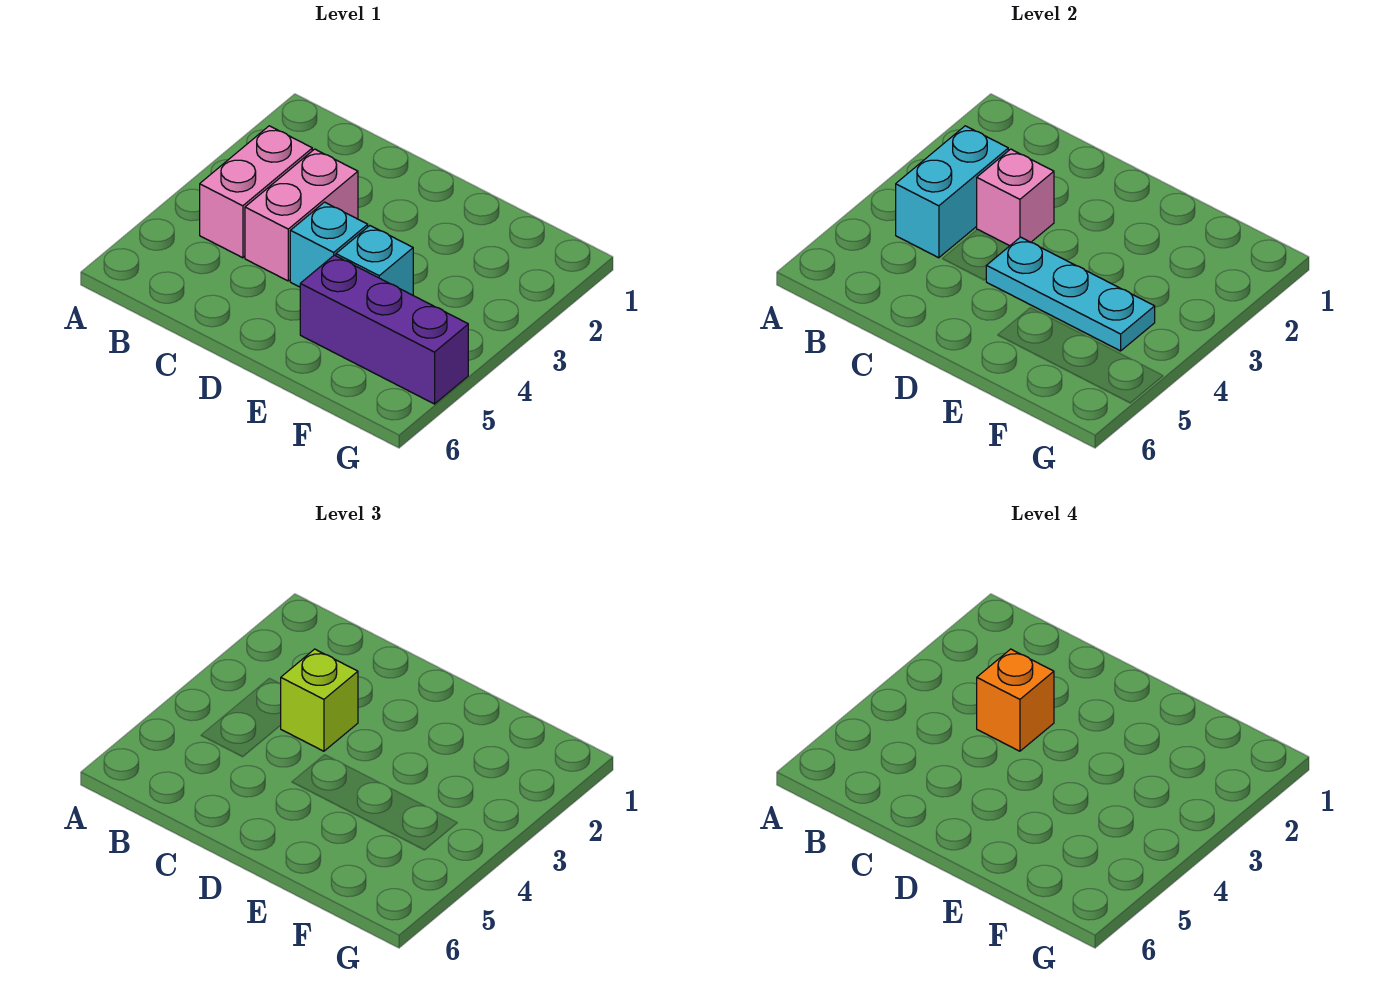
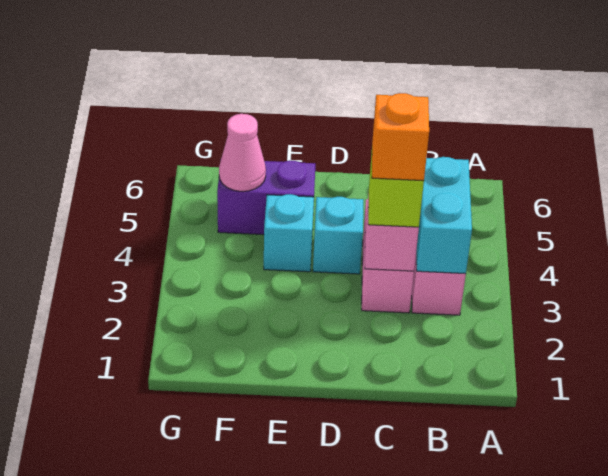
cyan 1x3 plate [986,237,1155,351] -> none
purple 1x3 brick [300,255,468,404] -> purple 1x2 brick [217,161,315,235]
none -> pink 1x1 cone [219,114,266,191]

